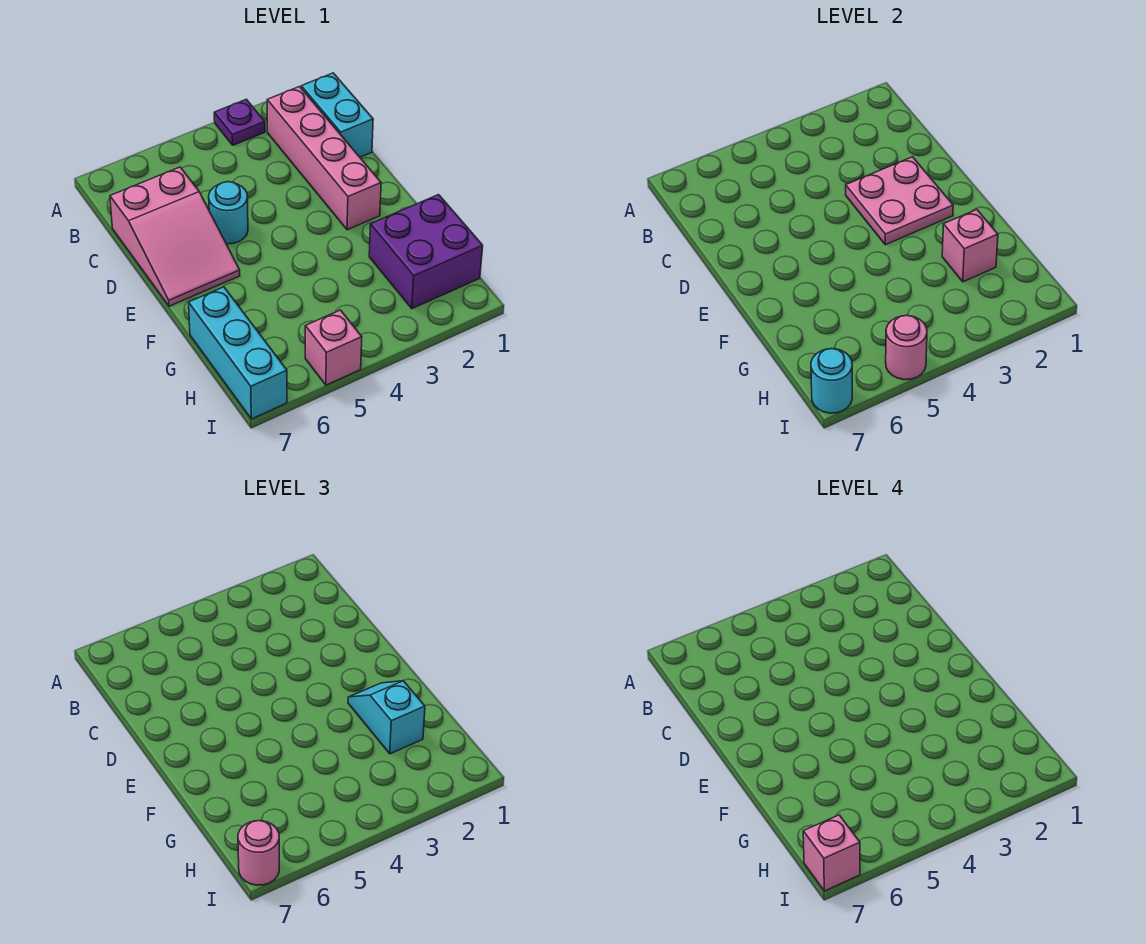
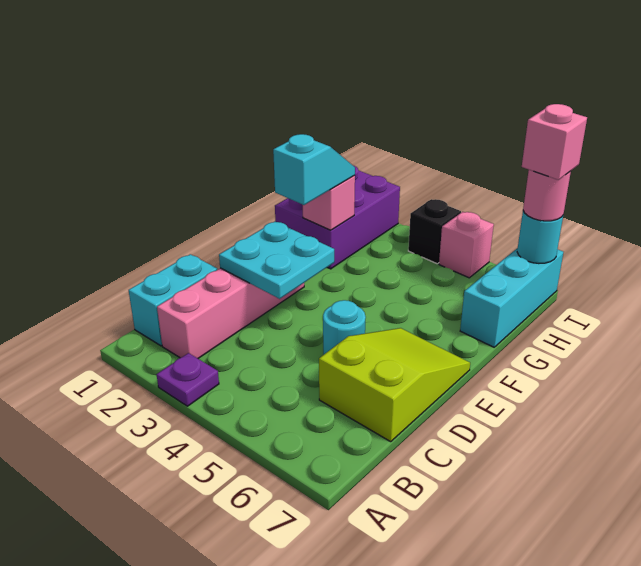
pink 2x3 slope [110,167,240,306] -> lime 2x3 slope [319,328,470,442]
pink 2x2 plate [846,157,953,245] -> cyan 2x2 plate [219,222,334,299]
cyan 1x2 slope [348,681,425,754] -> cyan 1x2 slope turned to [273,134,355,205]
purple 2x2 brick [369,195,483,309] -> purple 2x3 brick [275,166,400,269]
none -> black 1x1 brick [408,199,461,264]
pink 1x1 round brick [886,315,927,380] -> none

